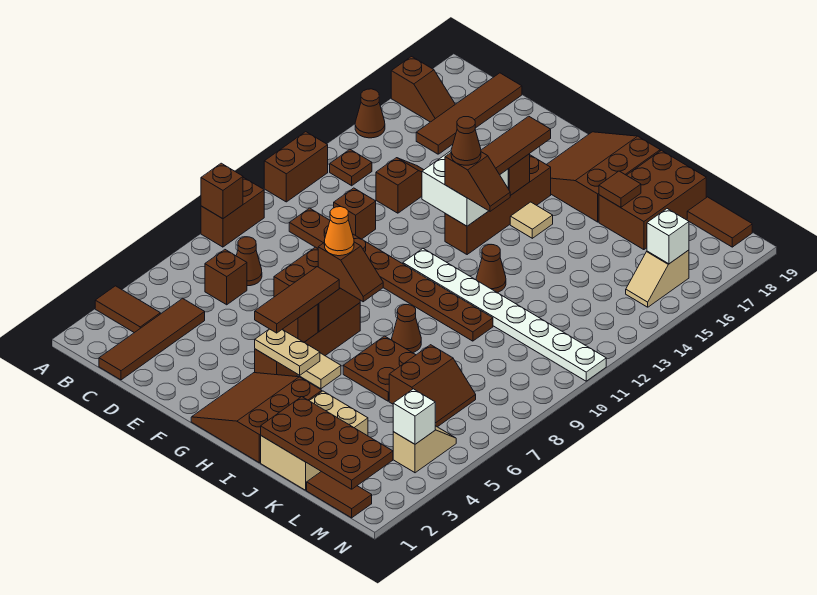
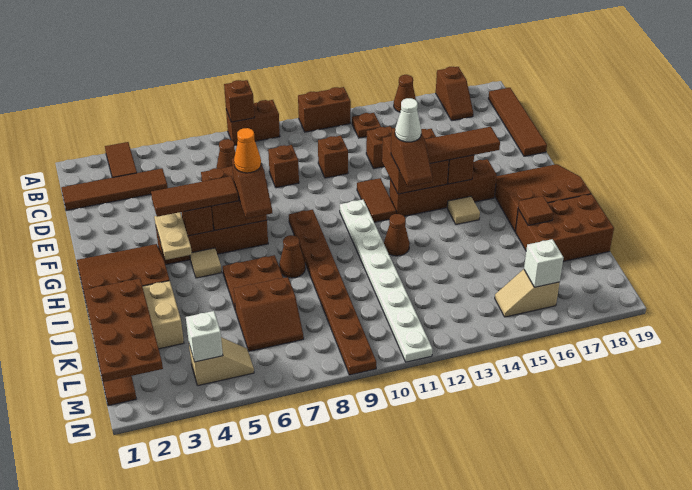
brown 1x1 brick [205,250,247,305] -> brown 1x1 brick moved to [268,145,299,188]
brown 1x8 plate [289,208,493,341] -> brown 1x8 plate moved to [289,210,376,375]
brown 1x4 tile [416,73,522,154] -> brown 1x4 tile turned to [488,88,547,156]
white 2x2 brick [422,151,508,226] -> brown 2x2 brick [382,129,449,194]
brown 1x1 cone [451,117,481,165] -> white 1x1 cone [395,98,421,142]
brown 1x2 tile [687,197,752,247] -> brown 1x2 tile moved to [357,178,396,222]

